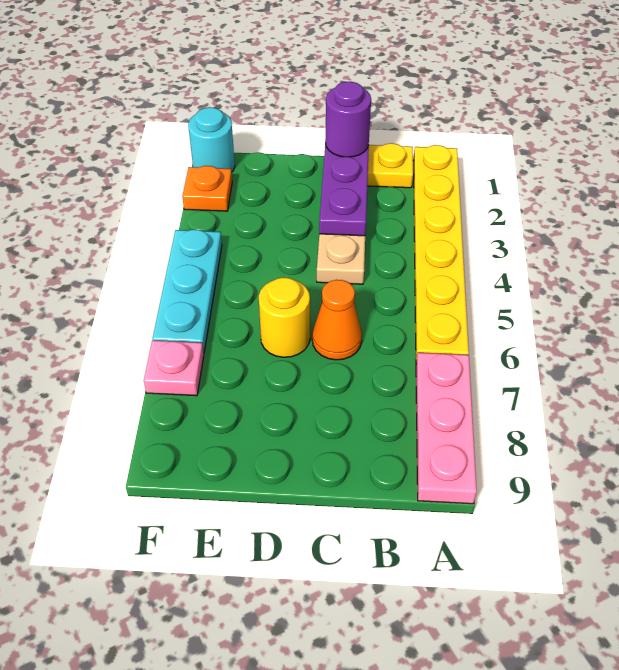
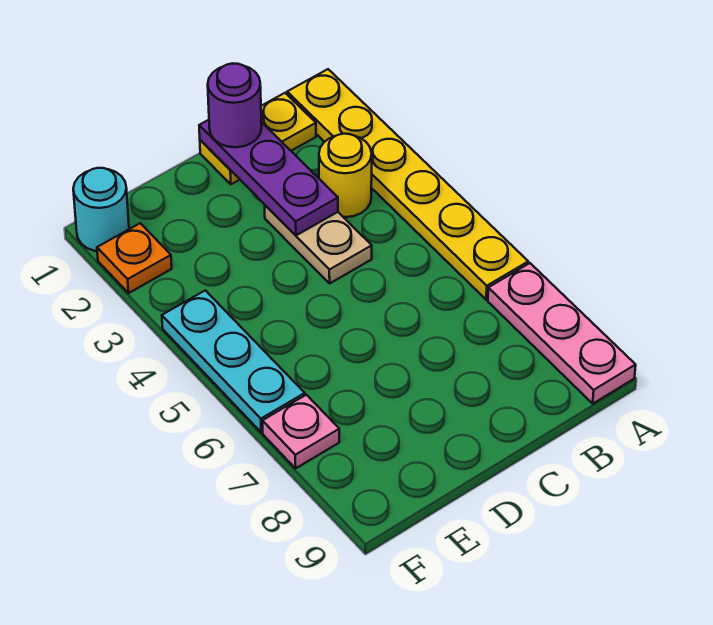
orange 1x1 cone [312,280,362,360] -> none
yellow 1x1 round brick [259,277,310,357] -> yellow 1x1 round brick moved to [319,134,372,217]

